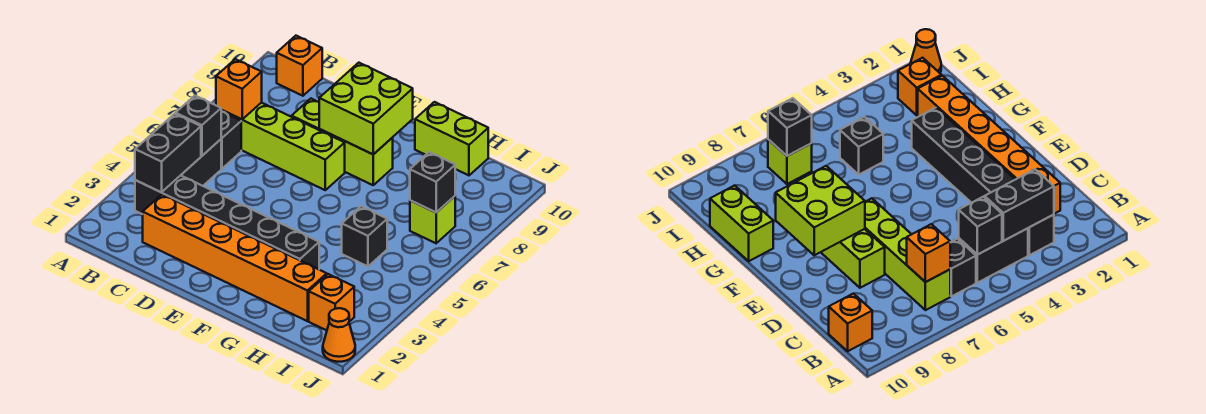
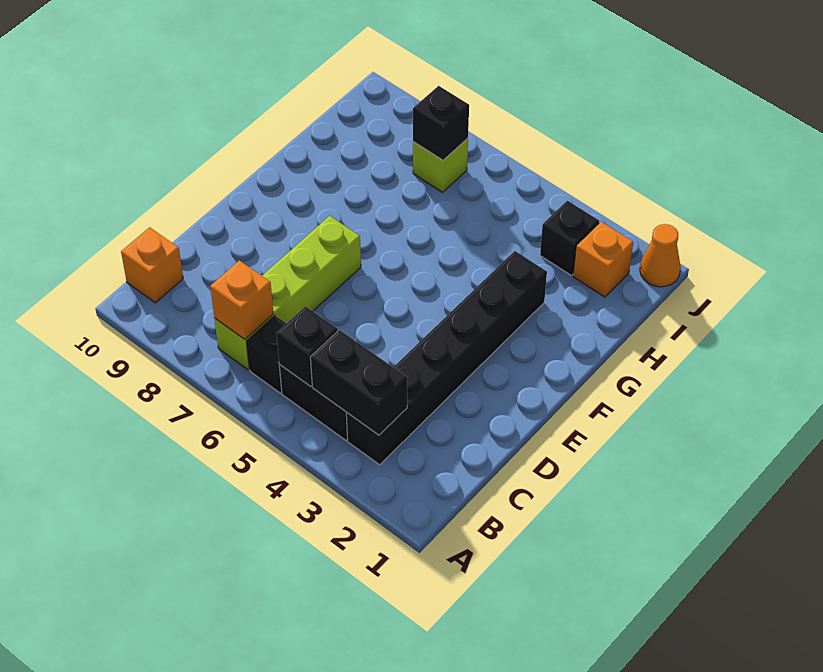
orange 1x6 brick [143,195,327,321] -> none
lime 1x3 brick [292,99,393,185] -> none
lime 2x2 brick [319,63,413,154] -> none
lime 1x2 brick [415,102,488,175] -> none
black 1x1 brick [342,206,387,266] -> black 1x1 brick moved to [540,201,599,275]

